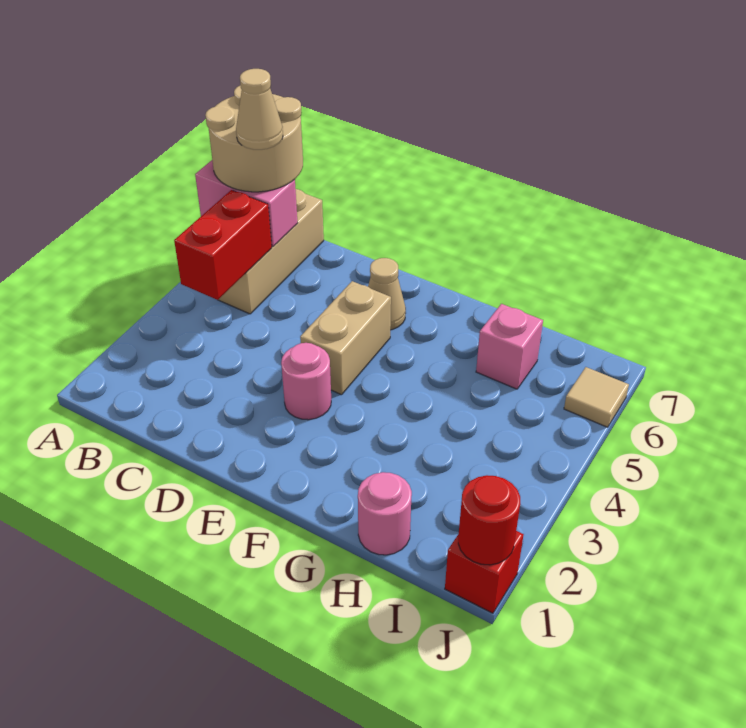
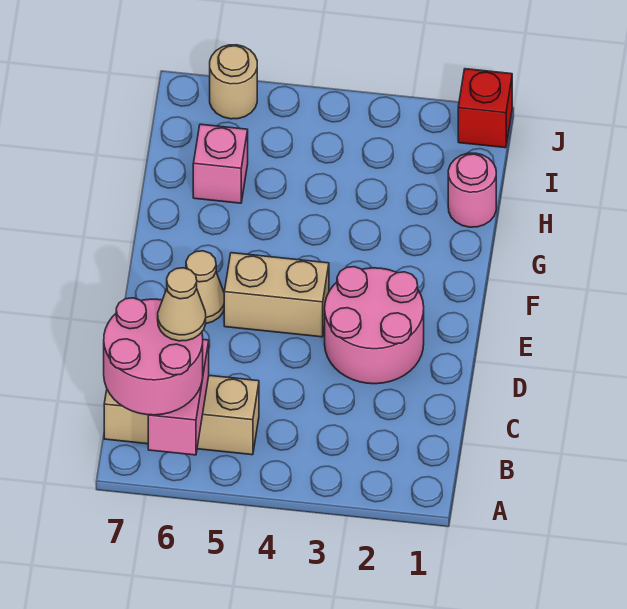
tan 2x2 round brick [205,86,303,192] -> pink 2x2 round brick [104,298,203,415]
red 1x2 brick [174,190,272,300] -> none
pink 1x1 round brick [281,343,331,420] -> pink 2x2 round brick [325,267,424,384]
red 1x1 round brick [458,475,520,565] -> none
tan 1x1 tile [564,367,629,427] -> tan 1x1 round brick [210,45,257,119]

